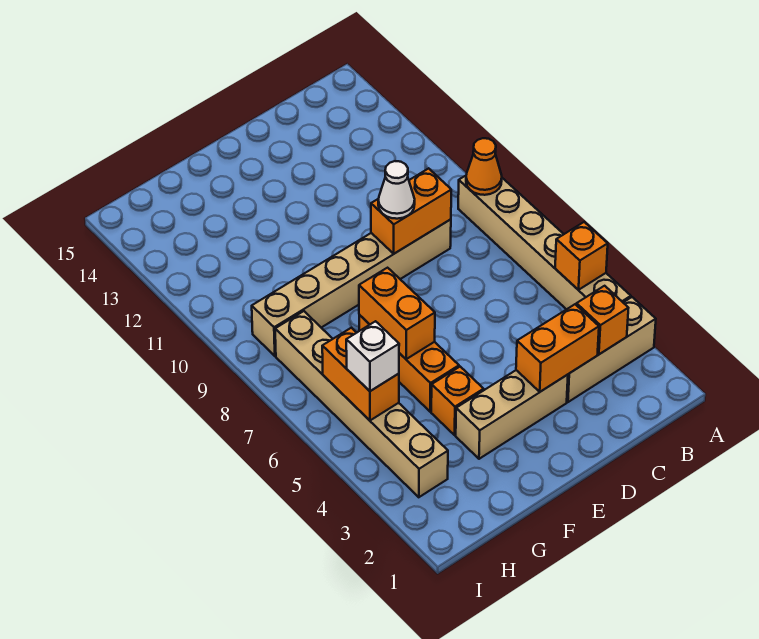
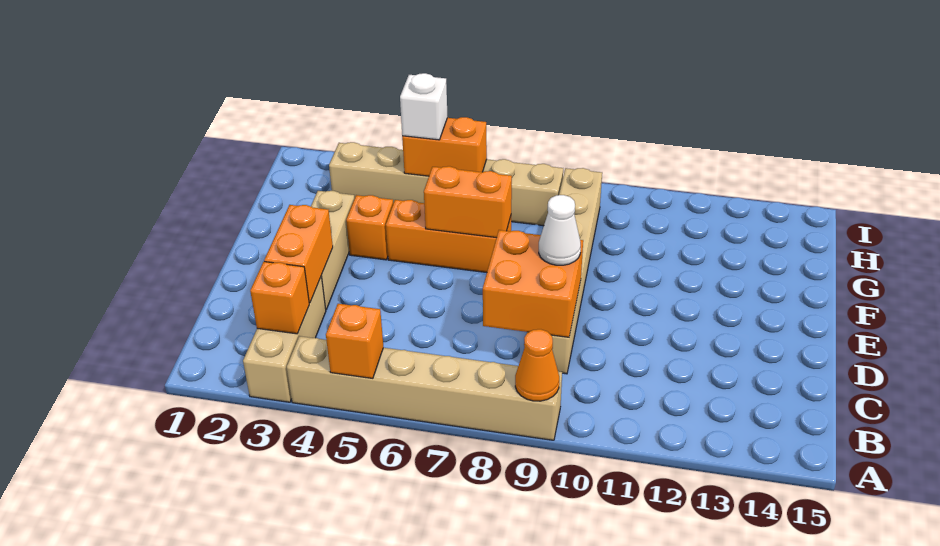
orange 1x2 brick [371,168,451,254] -> orange 2x2 brick [483,230,583,337]

